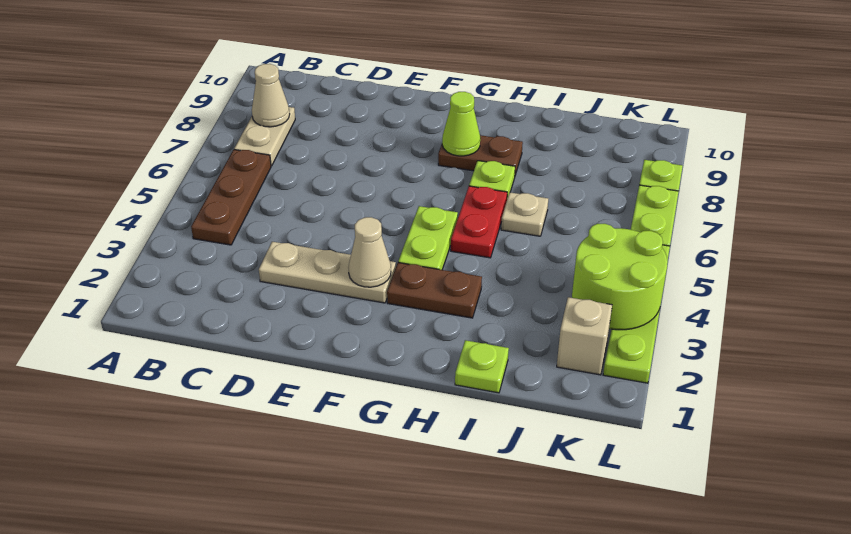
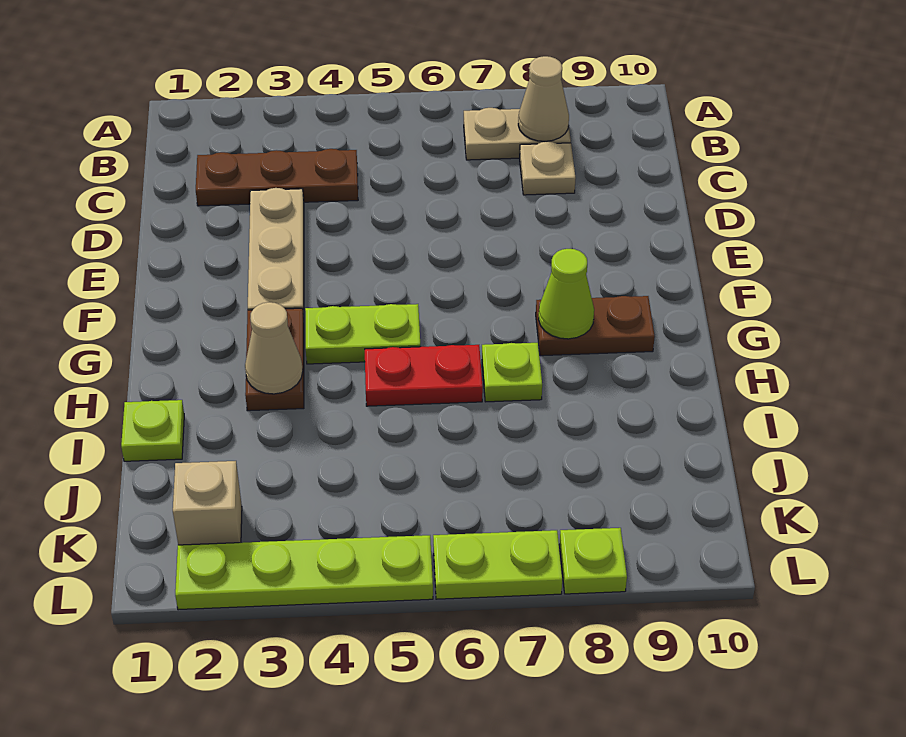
brown 1x3 plate [191,150,271,245] -> brown 1x3 plate moved to [196,149,358,206]
tan 1x1 cone [348,217,391,287] -> tan 1x1 cone moved to [245,302,303,394]
brown 1x2 plate [438,135,523,175] -> brown 1x2 plate turned to [536,296,655,356]
tan 1x1 plate [501,192,548,236] -> tan 1x1 plate moved to [520,142,576,195]
lime 2x2 round brick [572,224,668,330] -> none

